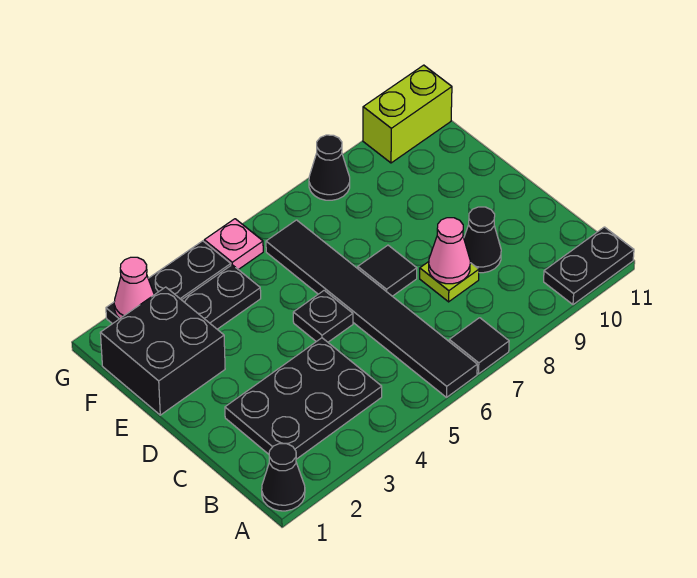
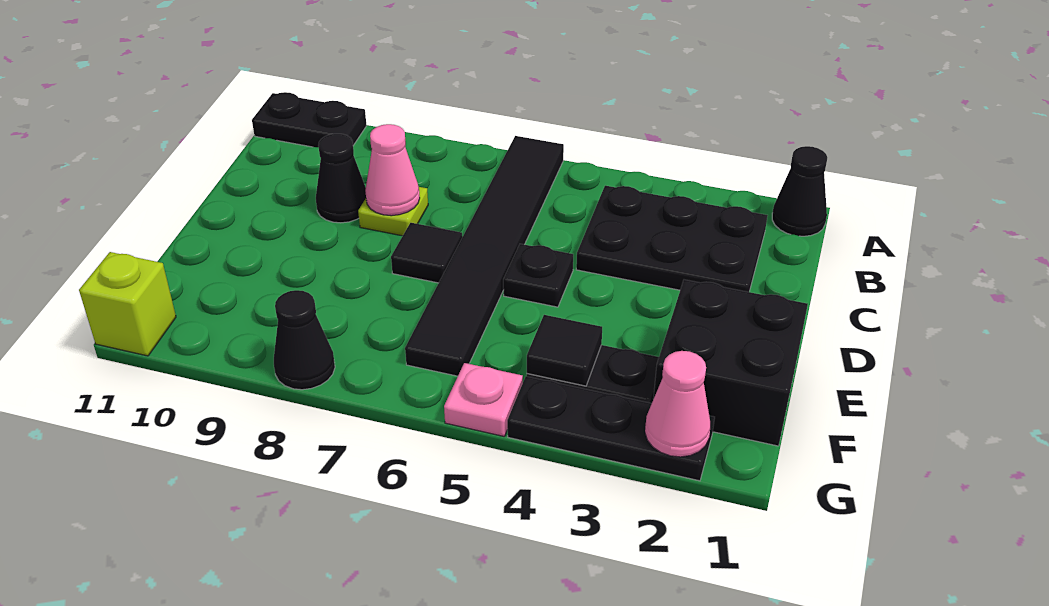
black 1x1 tile [449,318,509,374] -> black 1x1 tile moved to [527,315,602,386]
lime 1x2 brick [363,65,452,163] -> lime 1x1 brick [79,252,176,356]

